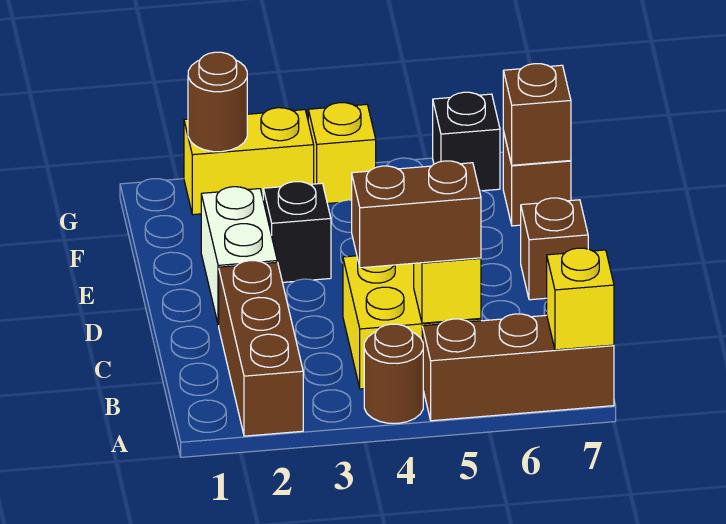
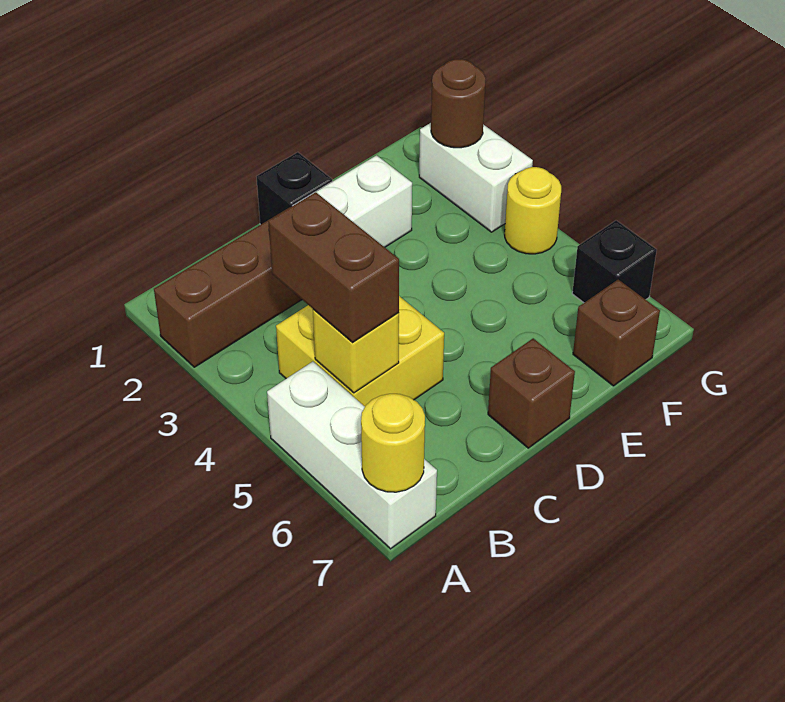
brown 1x1 round brick [364,324,423,423] -> none
brown 1x3 brick [422,314,614,421] -> white 1x3 brick [267,362,437,549]
yellow 1x1 brick [547,248,614,350] -> yellow 1x1 round brick [361,394,425,492]
black 1x1 brick [263,182,331,282] -> black 1x1 brick moved to [257,152,332,225]
brown 1x1 brick [503,64,571,165] -> none
yellow 1x2 brick [184,108,314,215] -> white 1x2 brick [419,123,533,232]
yellow 1x1 brick [308,103,376,204] -> yellow 1x1 round brick [505,167,561,254]

